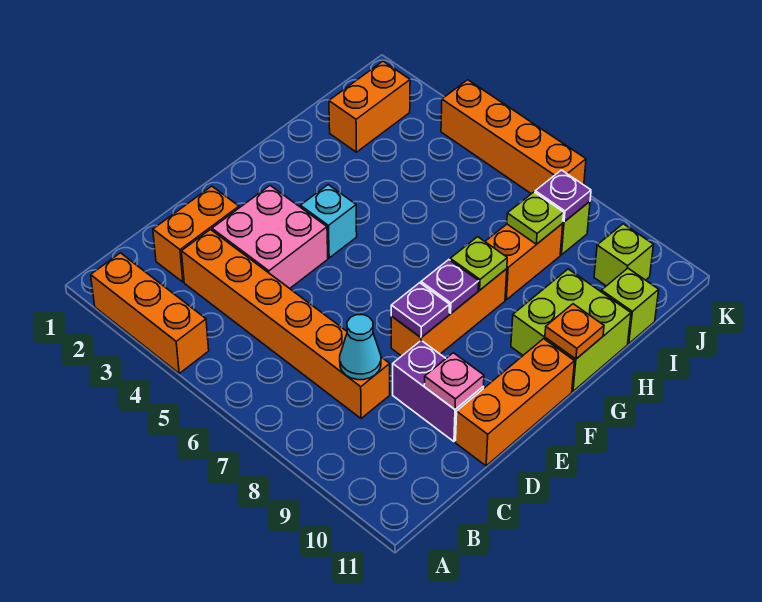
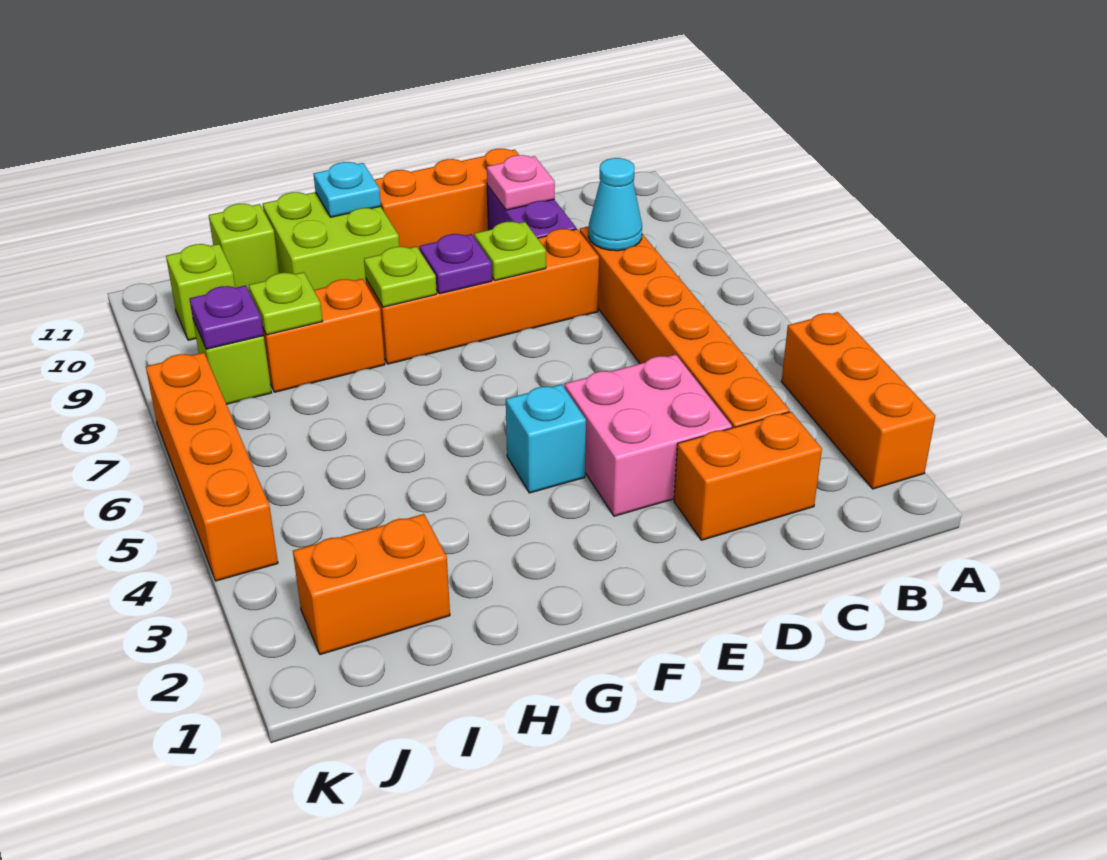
orange 1x3 brick [391,269,507,356] -> orange 1x4 brick [366,229,599,364]
purple 1x1 plate [391,283,450,337] -> lime 1x1 plate [474,222,546,281]
orange 1x1 plate [545,304,604,359] -> cyan 1x1 plate [314,162,381,217]

